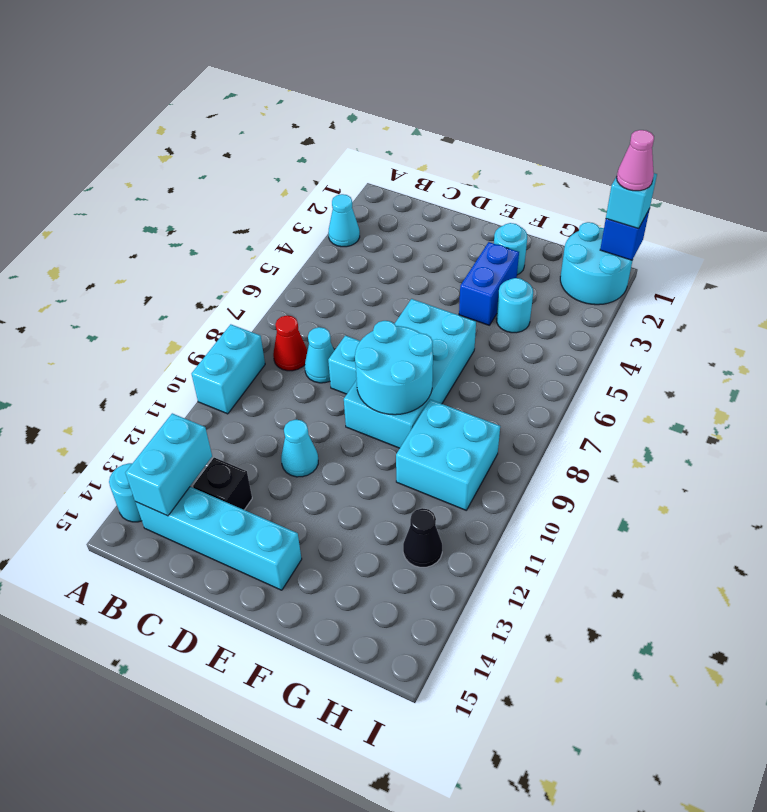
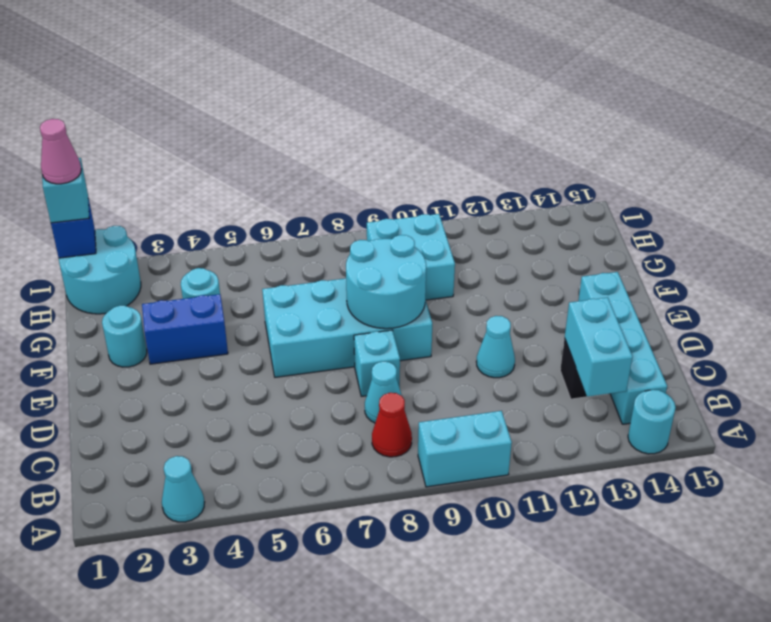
cyan 1x2 brick [125,413,212,516] -> cyan 1x2 brick turned to [565,297,633,397]
black 1x1 cone [403,508,442,567] -> none

